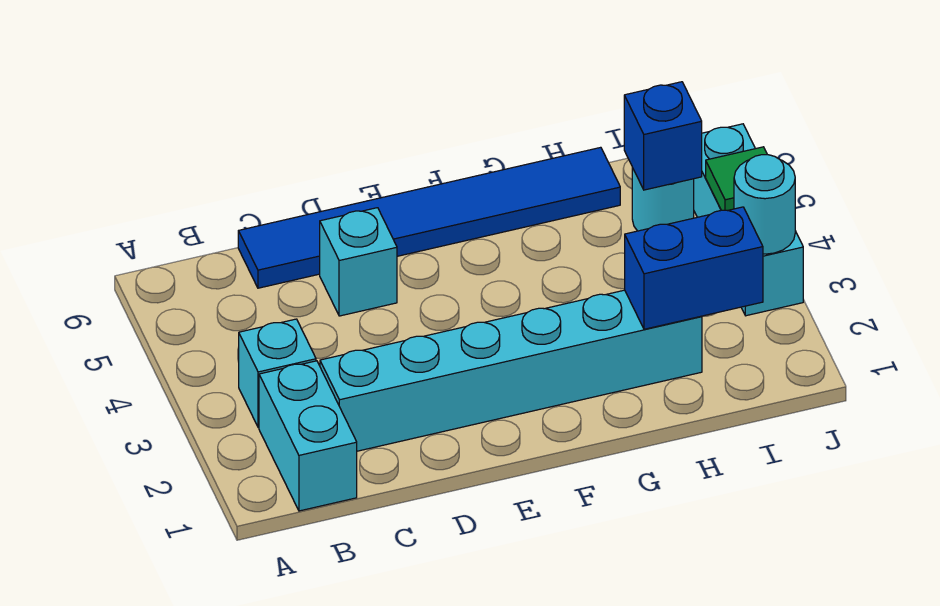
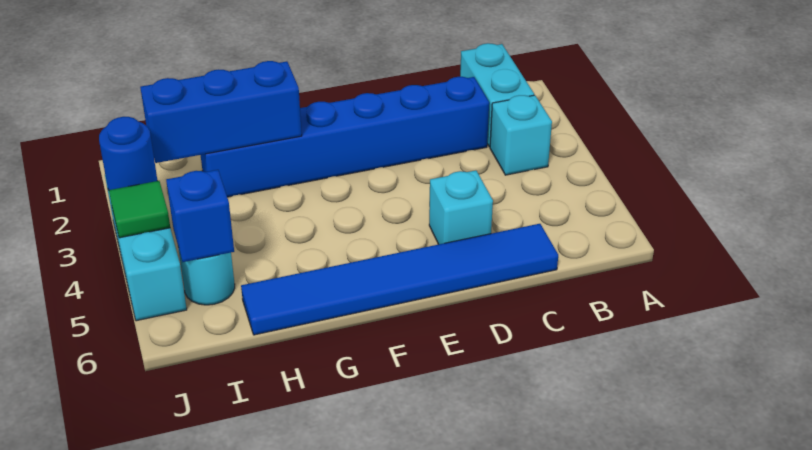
cyan 1x6 brick [320,290,702,451] -> blue 1x6 brick [201,77,489,197]
blue 1x2 brick [625,207,763,329] -> blue 1x3 brick [140,61,302,163]
cyan 1x1 round brick [734,155,795,254] -> blue 1x1 round brick [99,117,157,190]

